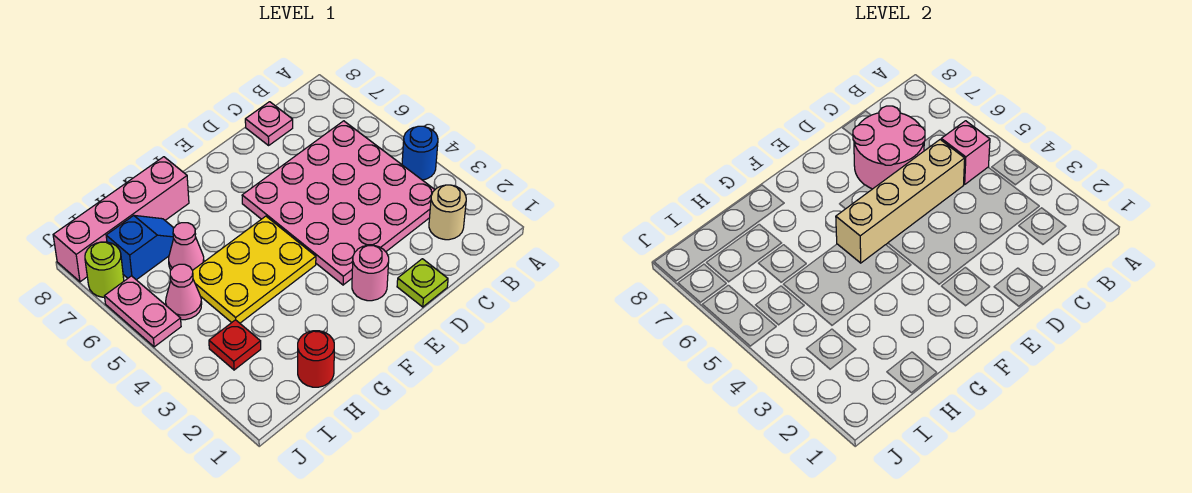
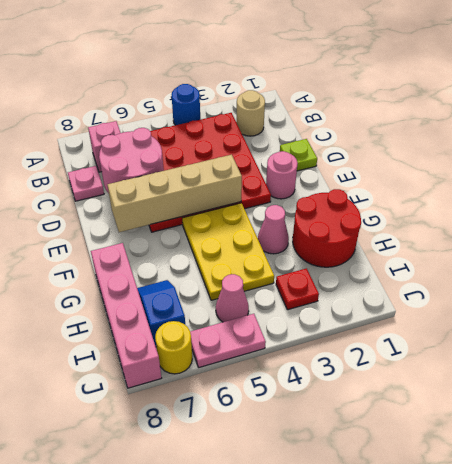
pink 4x4 plate [242,121,435,285] -> red 4x4 plate [149,113,271,232]
pink 1x1 brick [941,121,990,184] -> pink 1x1 brick moved to [88,121,121,172]
tan 1x4 brick [836,140,965,263] -> tan 1x4 brick turned to [108,155,242,232]
red 1x1 round brick [298,331,334,387] -> red 2x2 round brick [293,189,361,267]
pink 1x1 cone [169,223,204,270] -> pink 1x1 cone moved to [258,205,289,254]
lime 1x1 round brick [85,242,124,297] -> yellow 1x1 round brick [155,321,192,374]

